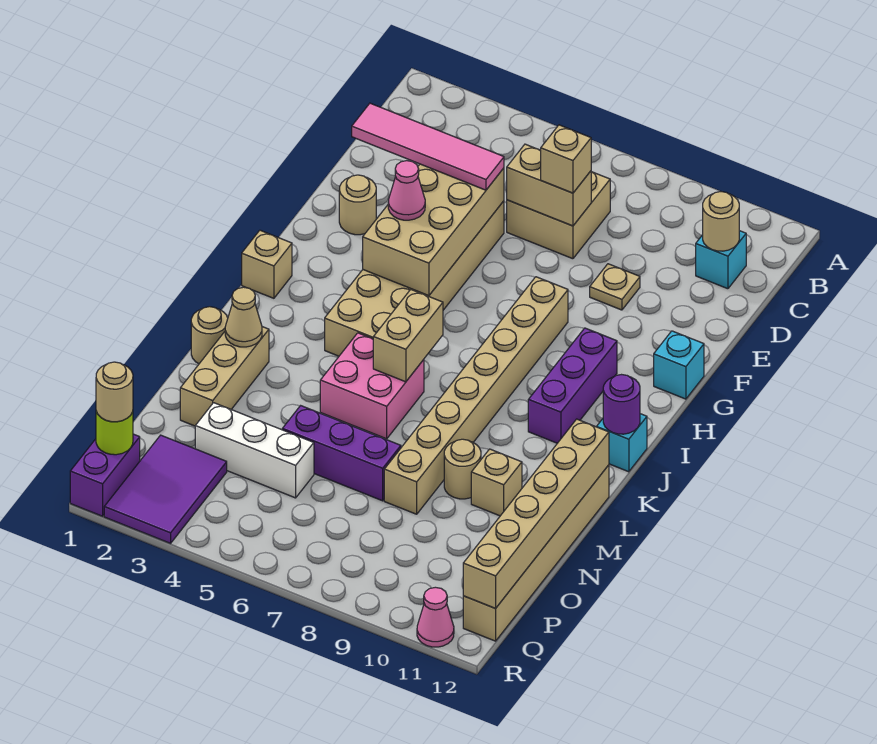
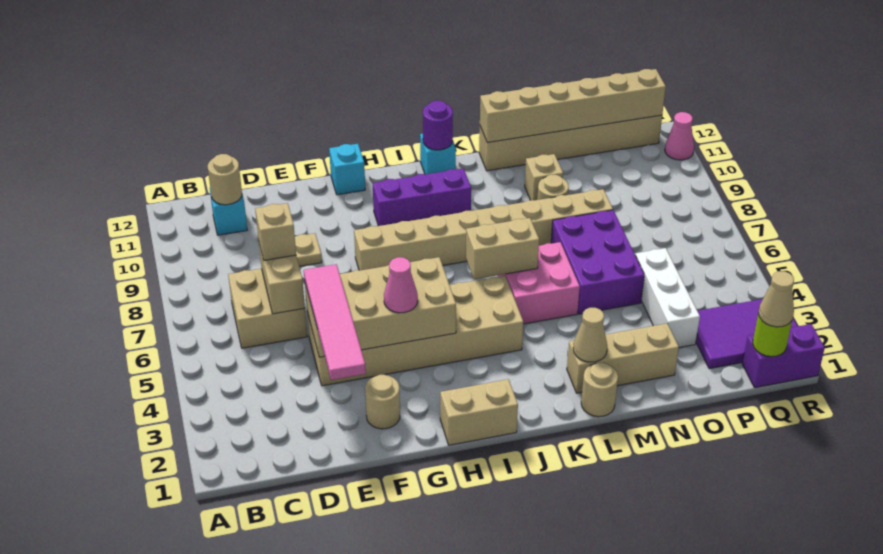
tan 1x1 brick [242,230,292,298] -> tan 1x2 brick [440,379,518,445]
purple 1x3 brick [282,406,401,501] -> purple 2x3 brick [551,210,644,314]
tan 1x1 round brick [96,362,133,422] -> tan 1x1 cone [758,271,794,327]

